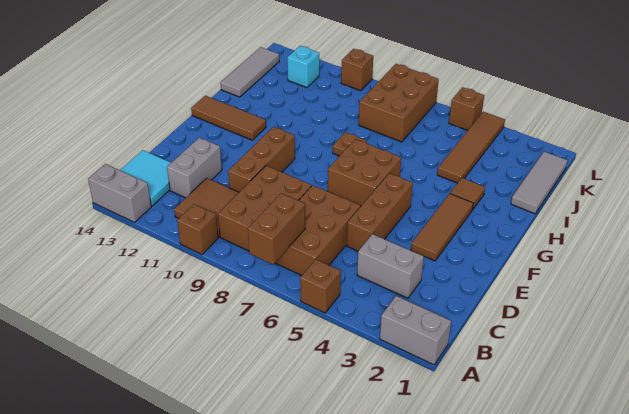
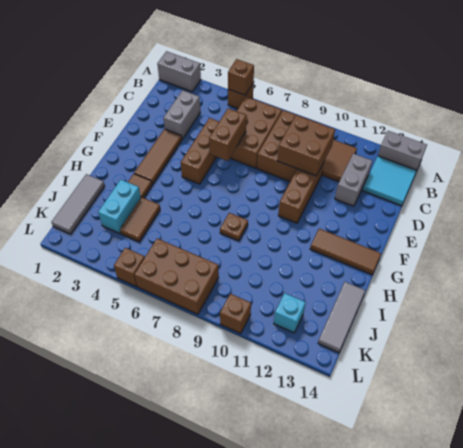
brown 1x2 brick [248,193,305,264] -> brown 1x2 brick moved to [209,108,246,161]
brown 1x1 brick [177,204,218,254] -> brown 1x1 brick moved to [228,59,254,95]
grey 1x2 brick [357,234,424,298] -> grey 1x2 brick turned to [164,90,200,139]
brown 2x2 brick [328,139,401,207] -> brown 2x2 brick moved to [277,115,335,176]
none -> cyan 1x2 brick [98,180,141,233]
brown 1x4 tile [437,112,505,183] -> brown 1x2 tile [120,197,160,242]
brown 2x3 brick [359,64,439,142] -> brown 2x3 brick turned to [134,239,219,314]

